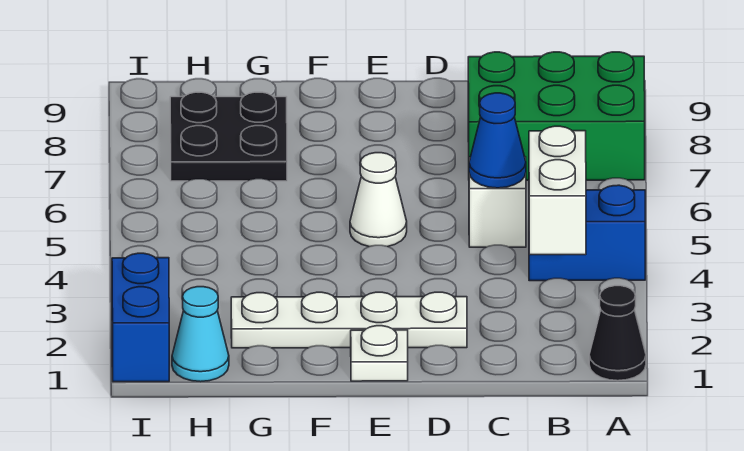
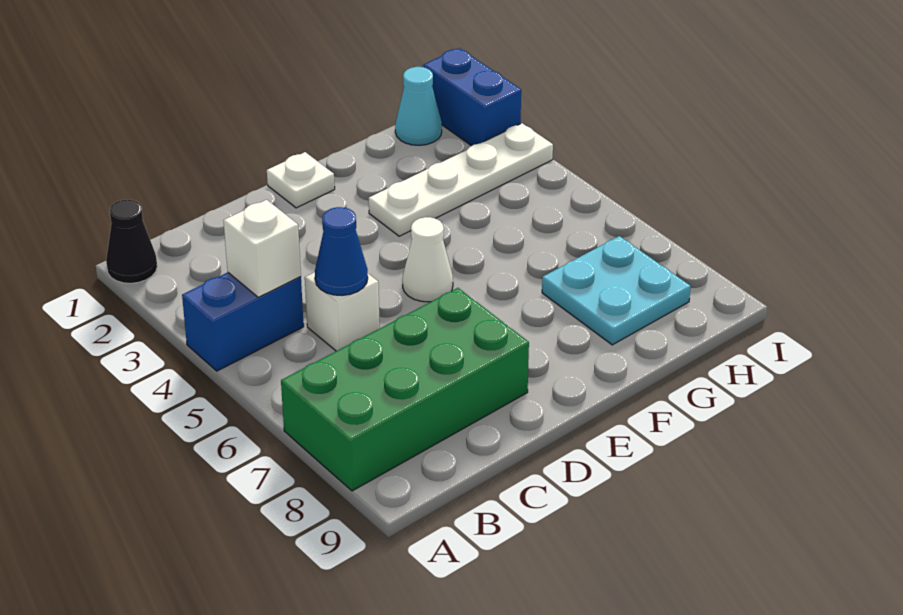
green 2x3 brick [468,52,645,180] -> green 2x4 brick [281,288,529,491]
white 1x2 brick [529,126,586,255] -> white 1x1 brick [223,200,301,297]
white 1x4 plate [231,292,467,348] -> white 1x4 plate moved to [369,123,553,236]
black 2x2 plate [170,92,287,181] -> cyan 2x2 plate [542,236,691,345]

